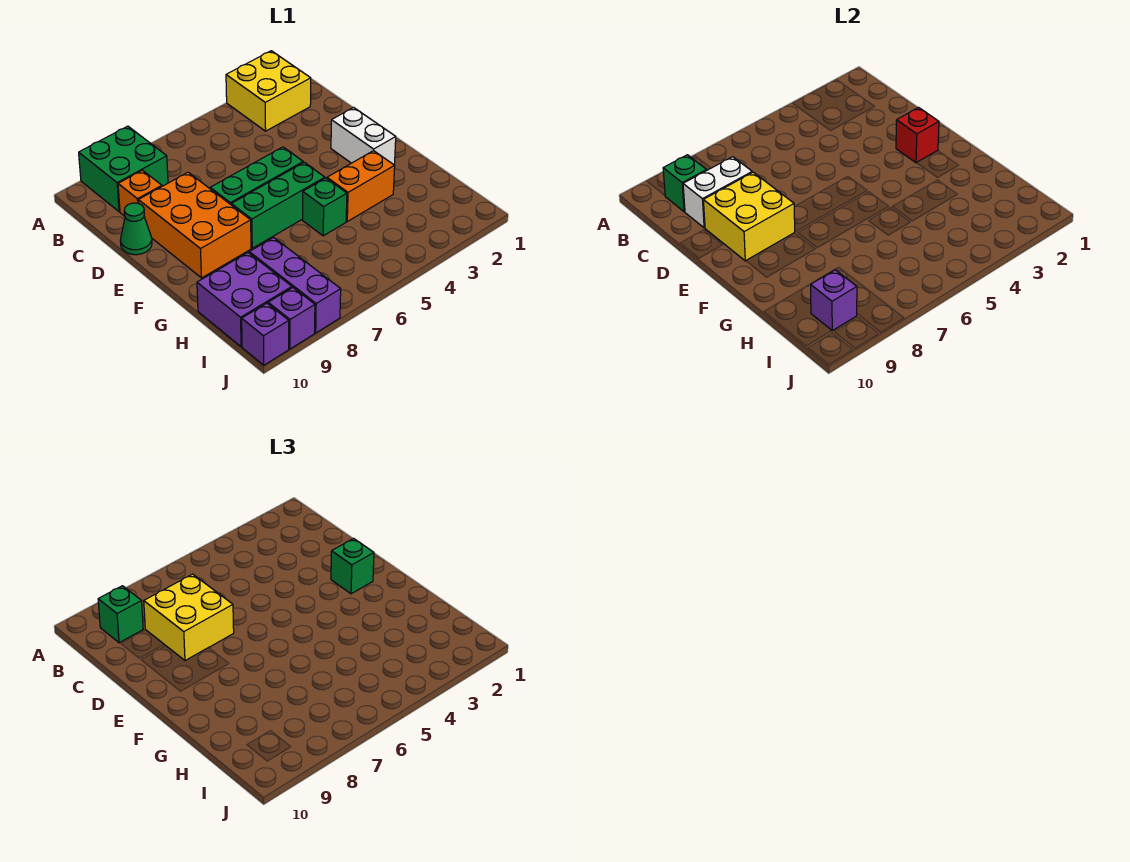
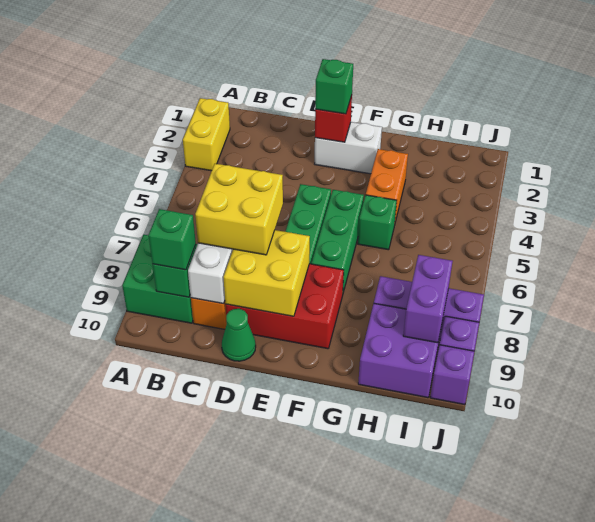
yellow 2x2 brick [226,51,311,131] -> yellow 1x2 brick [183,98,230,171]
orange 2x3 brick [138,172,251,278] -> red 2x3 brick [225,264,344,349]
purple 1x1 brick [811,270,857,331] -> purple 1x2 brick [403,255,453,343]

